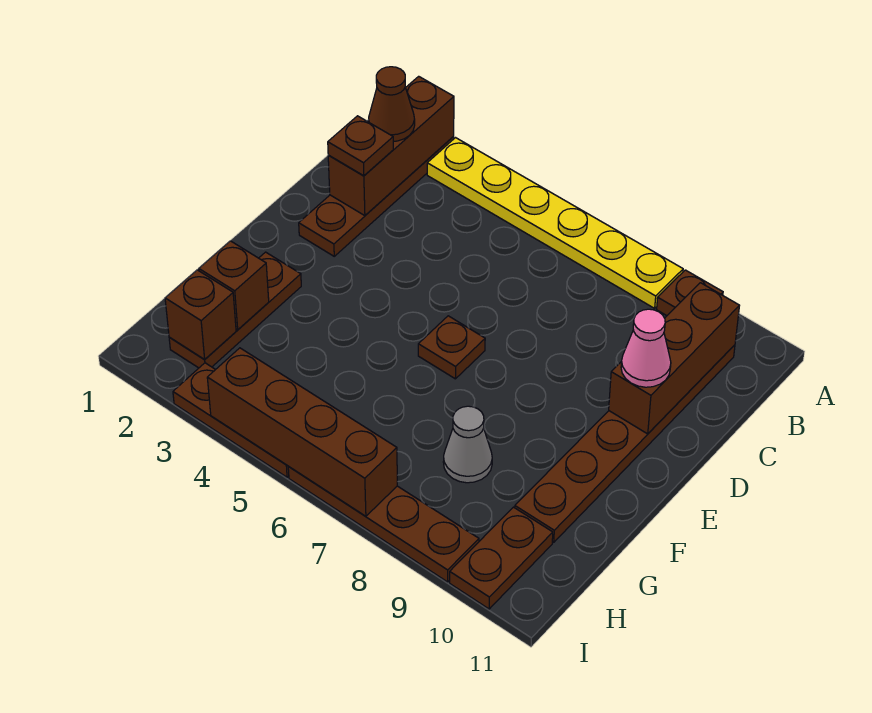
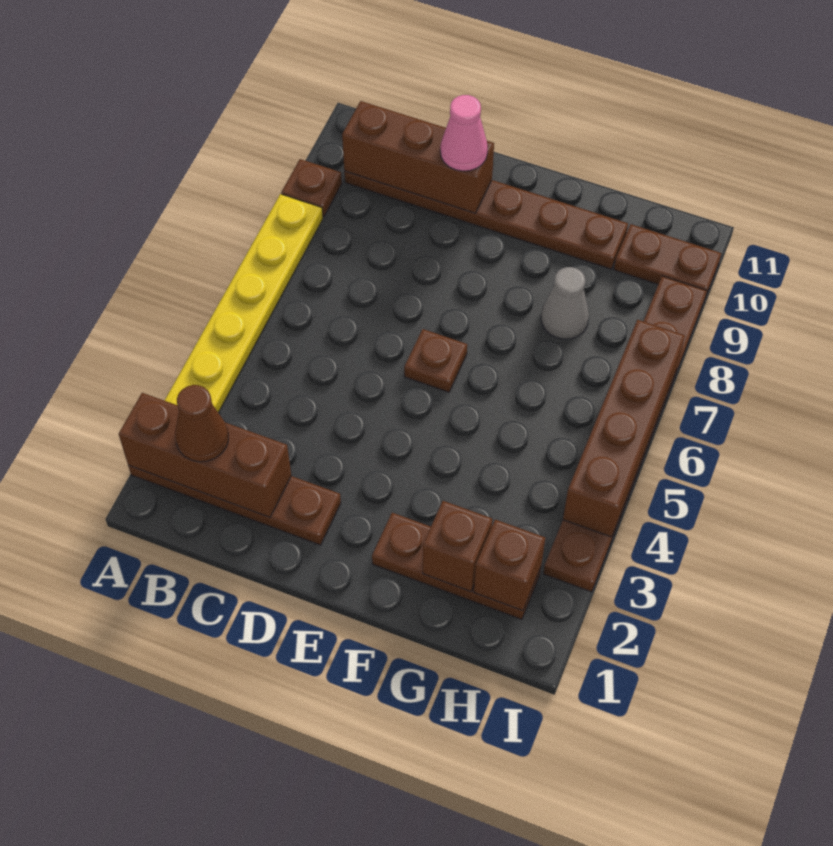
brown 1x1 plate [328,116,393,176] -> none

